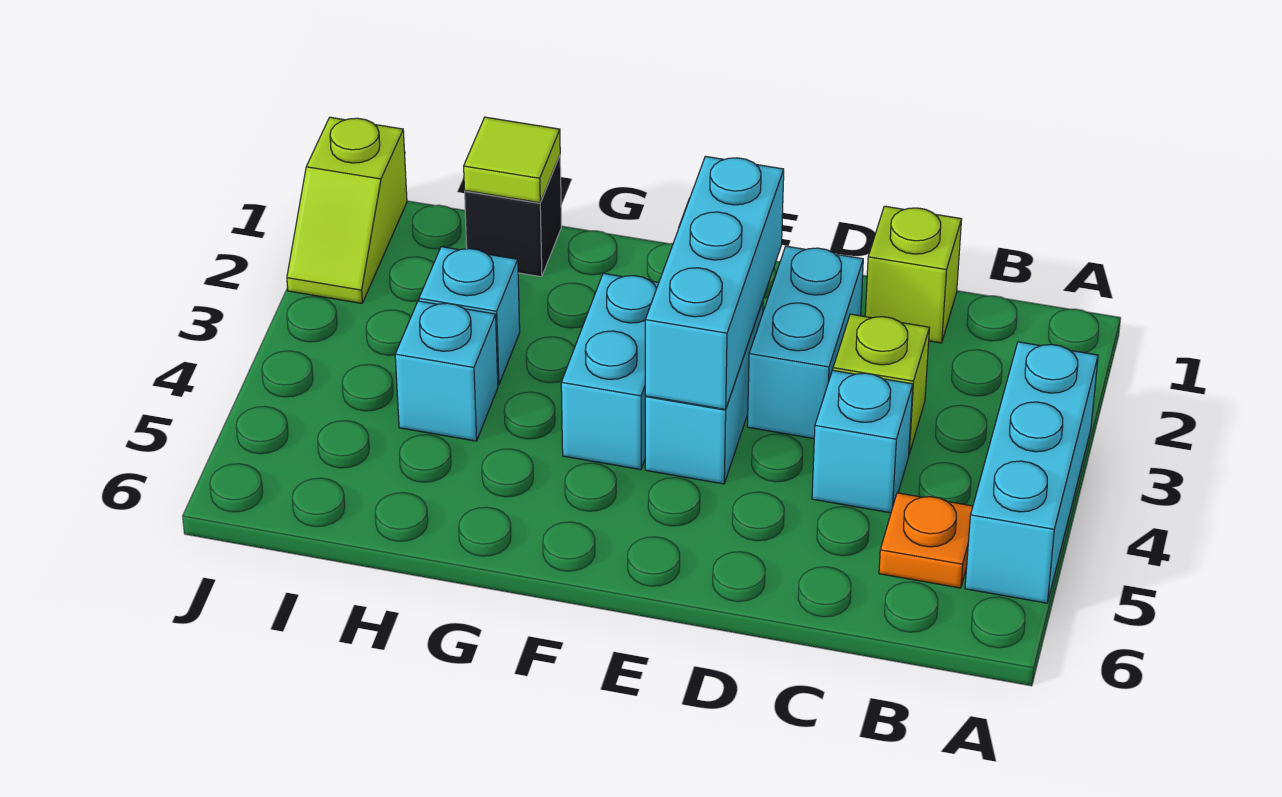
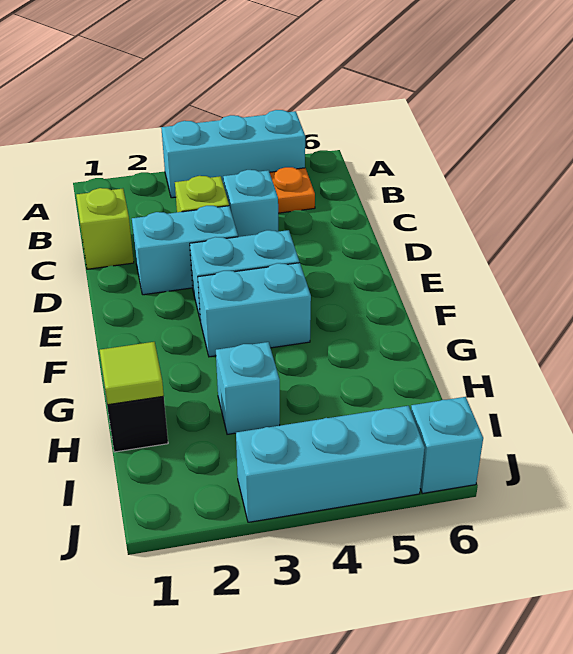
cyan 1x3 brick [645,156,784,409] -> cyan 1x3 brick moved to [236,406,425,522]
cyan 1x1 brick [395,301,498,441] -> cyan 1x1 brick moved to [411,397,483,493]
lime 1x2 slope [287,117,407,303] -> none

